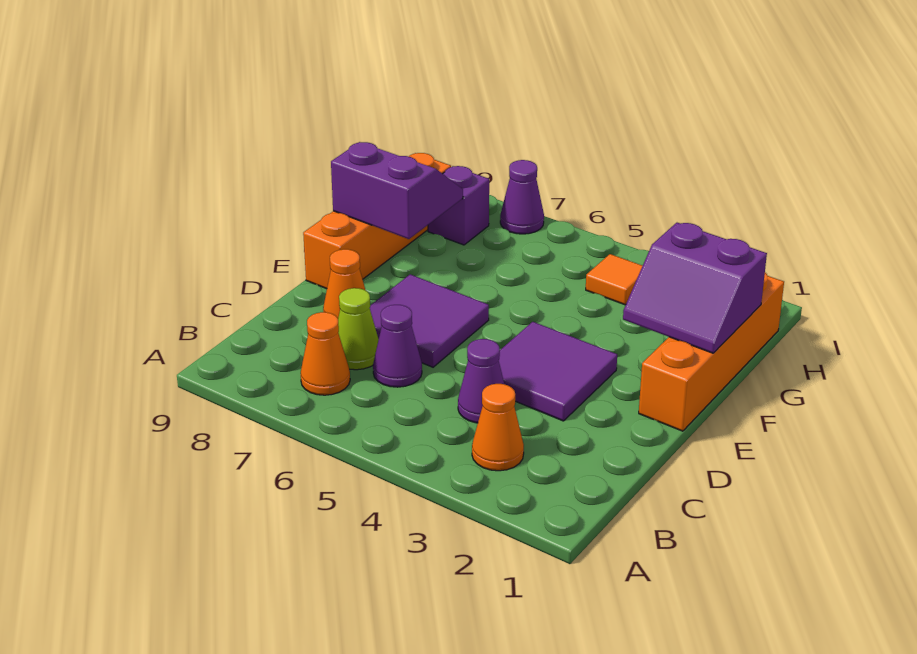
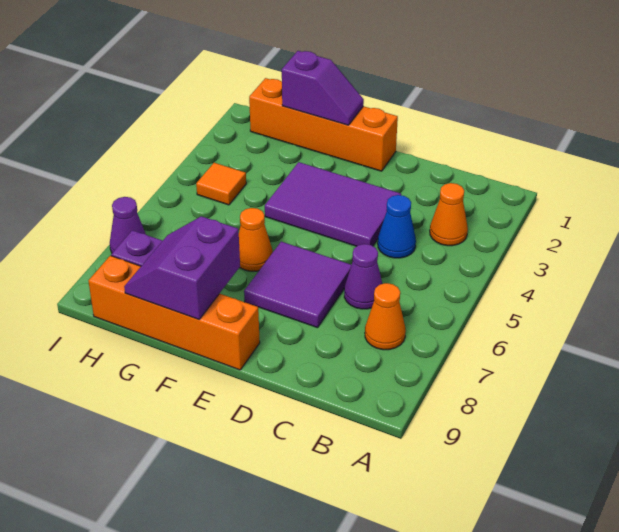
purple 1x1 cone [458,339,504,423] -> blue 1x1 cone [378,195,416,258]
lime 1x1 cone [338,288,379,370] -> none
purple 2x2 tile [499,322,617,421] -> purple 2x3 tile [265,162,401,246]
orange 1x1 cone [323,249,365,318] -> orange 1x1 cone moved to [239,208,273,271]
purple 2x2 slope [623,223,767,353] -> purple 1x2 slope [282,51,364,125]

